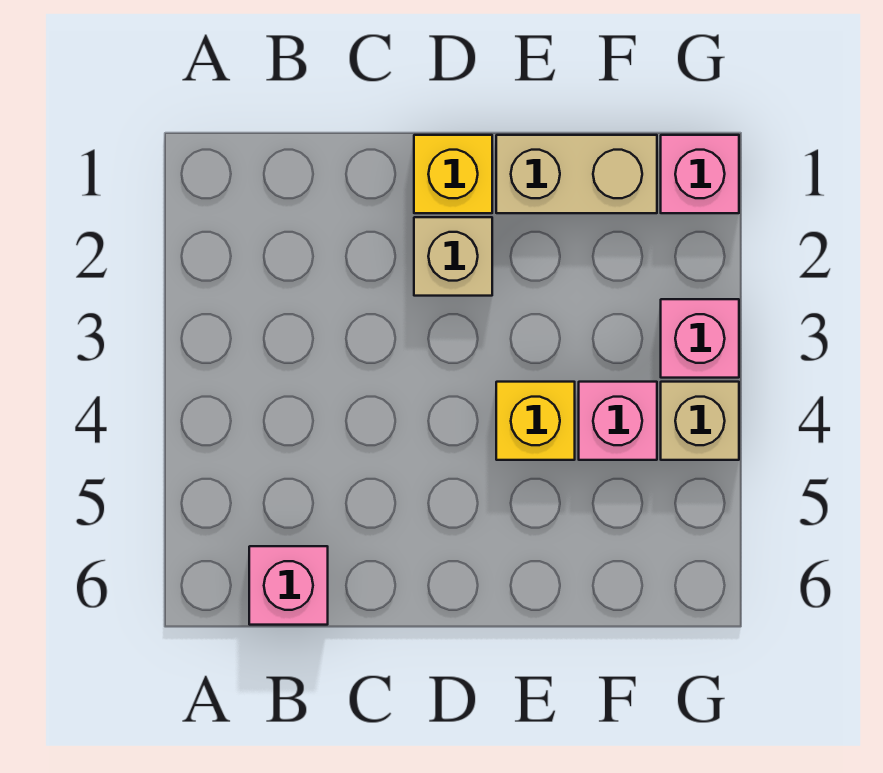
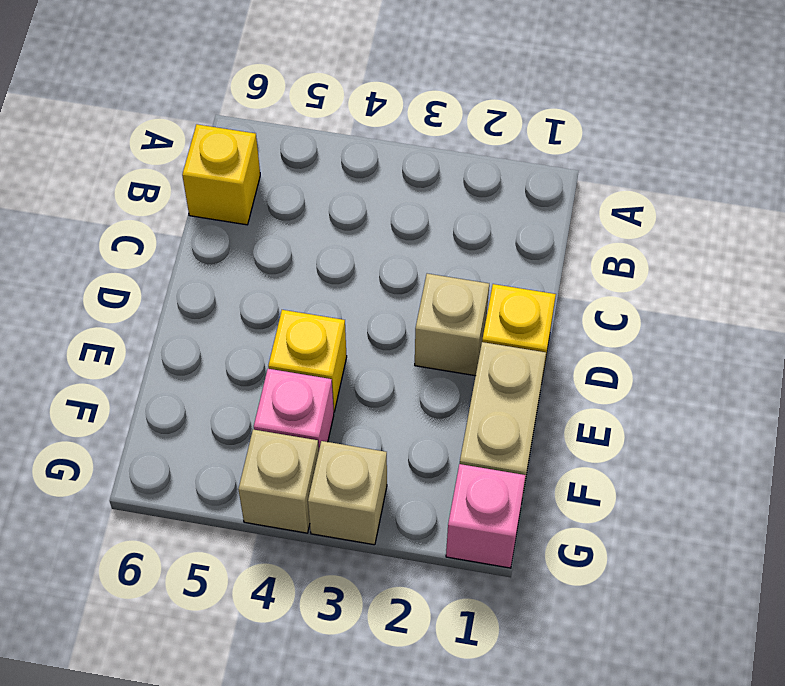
pink 1x1 brick [249,546,328,625] -> yellow 1x1 brick [182,124,260,225]
pink 1x1 brick [661,299,739,378] -> tan 1x1 brick [308,441,387,545]

